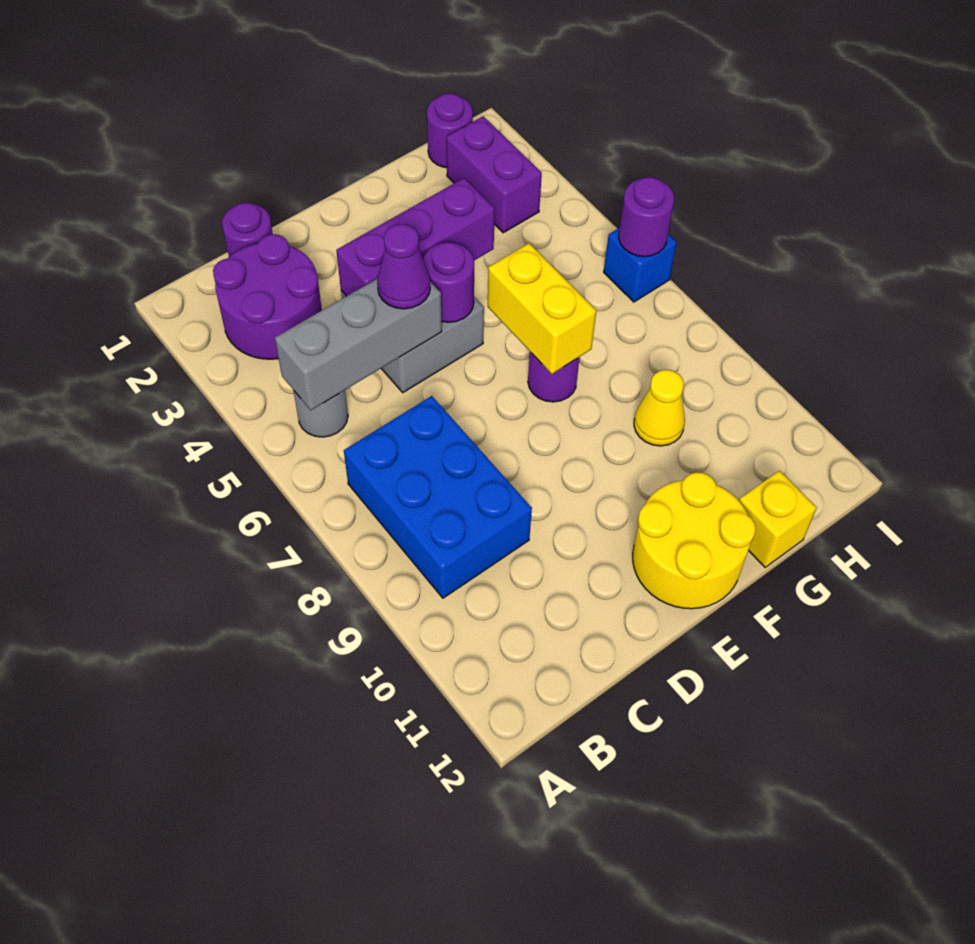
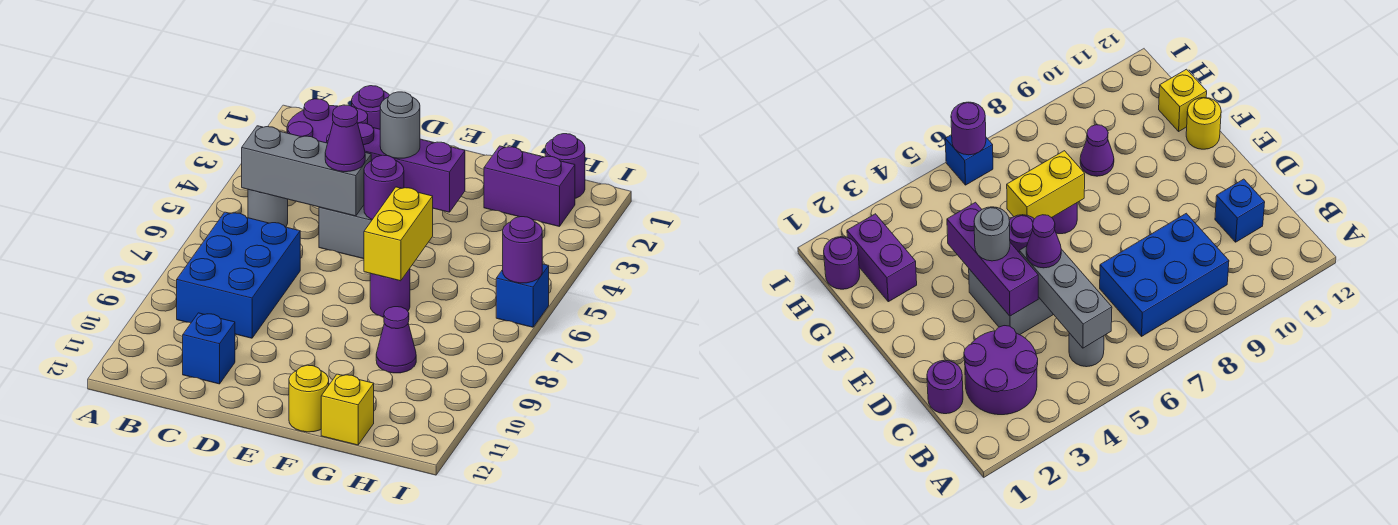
none -> blue 1x1 brick [183,313,235,384]
none -> grey 1x1 round brick [380,92,420,158]
yellow 2x2 round brick [633,472,756,609] -> yellow 1x1 round brick [289,365,329,432]
yellow 1x1 cone [634,370,685,446] -> purple 1x1 cone [376,307,416,373]
purple 1x2 brick [447,116,542,233] -> purple 1x2 brick turned to [484,146,575,227]

